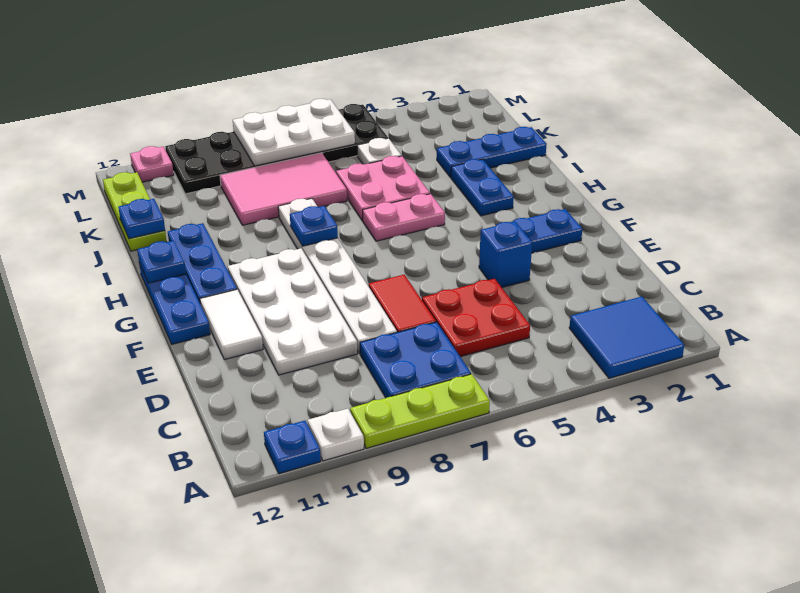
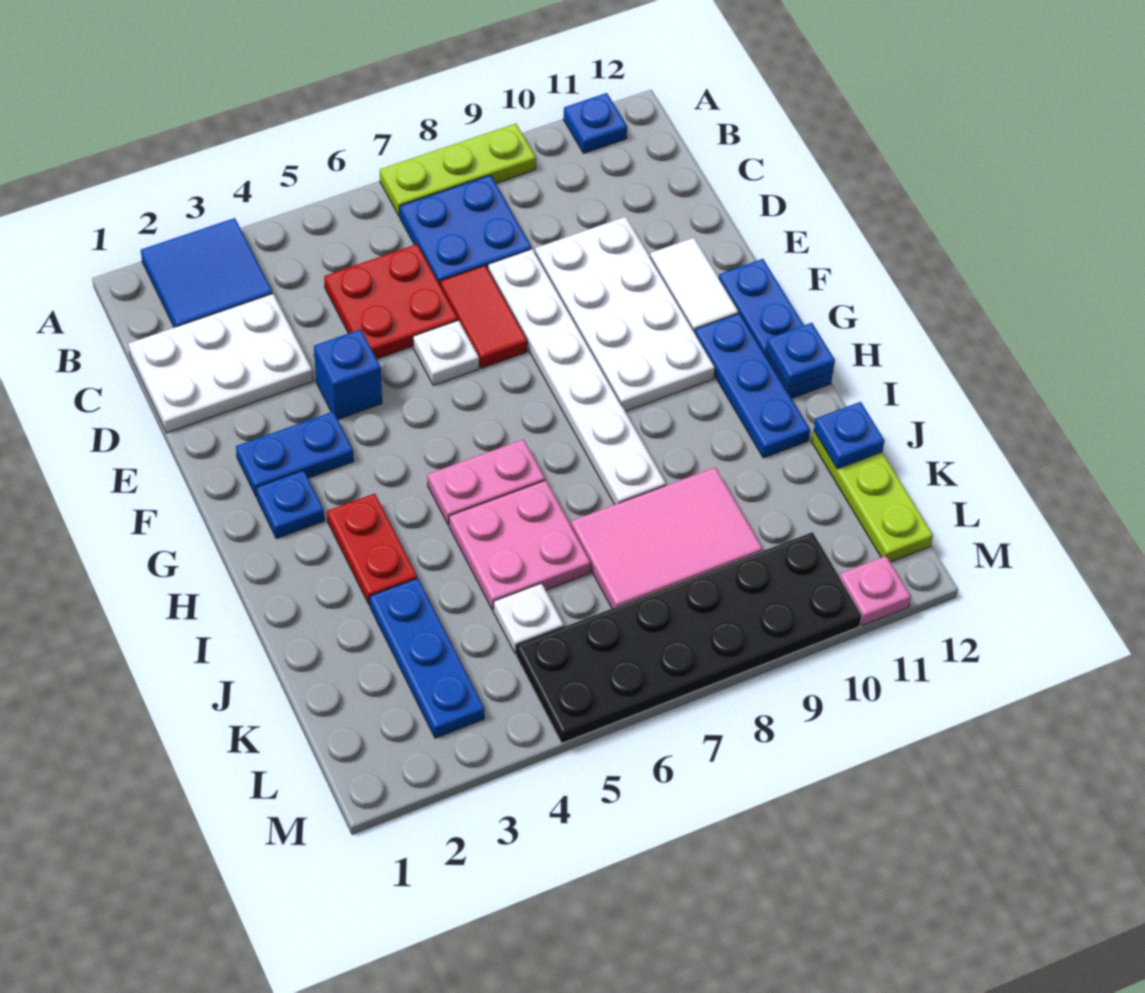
white 1x1 plate [307,409,364,461] -> white 1x1 plate moved to [413,320,479,385]
blue 1x2 plate [451,159,514,216] -> red 1x2 plate [327,494,417,605]
blue 1x1 plate [290,206,338,246] -> blue 1x1 plate moved to [256,470,324,539]
blue 1x3 plate [437,127,546,177] -> blue 1x3 plate turned to [369,578,484,738]
white 2x3 plate [233,99,355,166] -> white 2x3 plate moved to [128,294,313,433]

